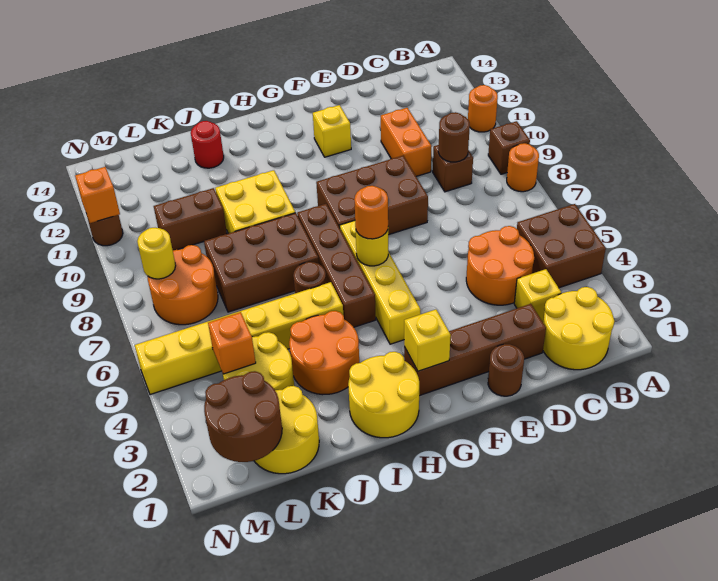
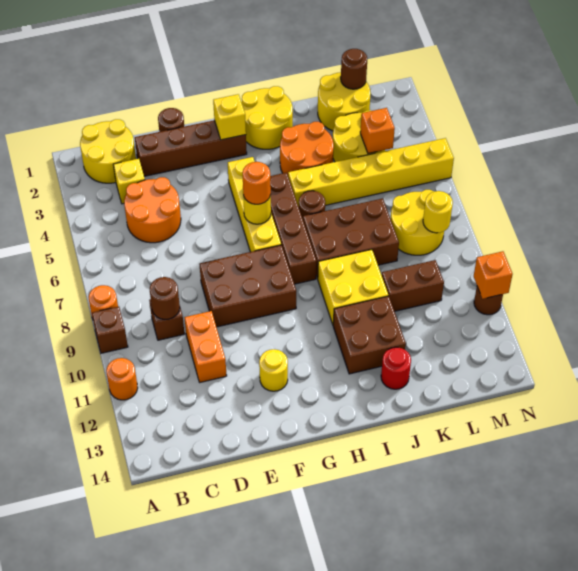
brown 2x2 brick [517,204,606,288] -> brown 2x2 brick moved to [333,296,406,374]
yellow 1x1 brick [313,105,351,157] -> yellow 1x1 round brick [259,349,288,391]
brown 2x2 round brick [204,371,282,462] -> brown 1x1 round brick [341,49,367,89]
orange 2x2 round brick [148,245,218,325] -> yellow 2x2 round brick [391,190,444,255]

